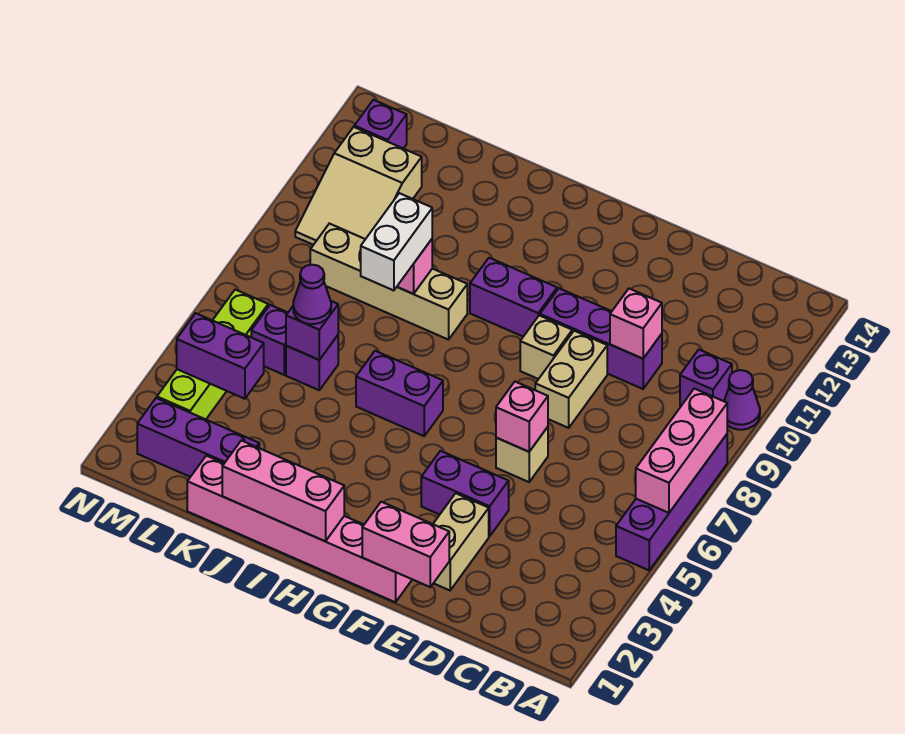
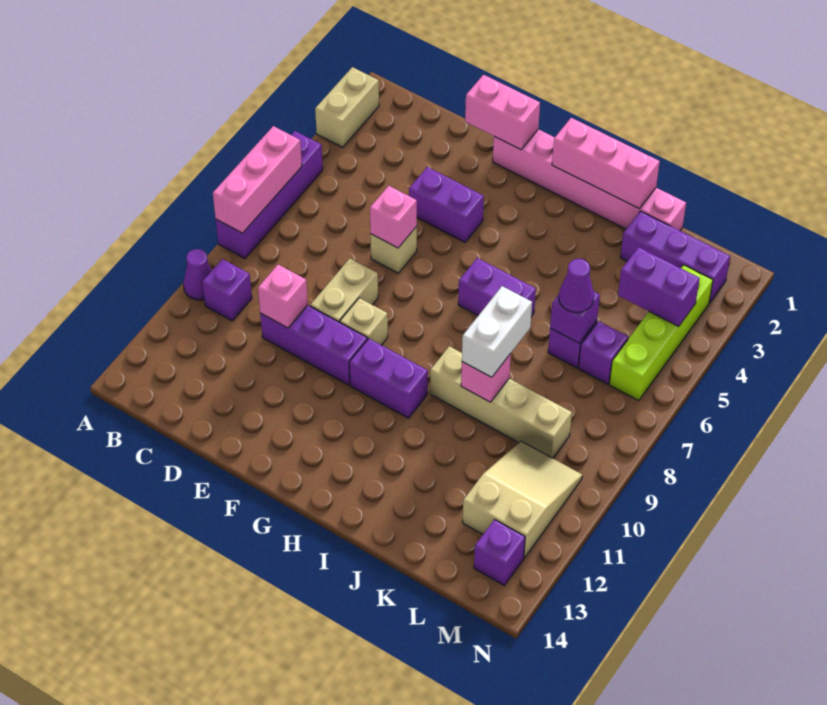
tan 1x2 brick [433,493,489,590] -> tan 1x2 brick moved to [315,67,379,147]

